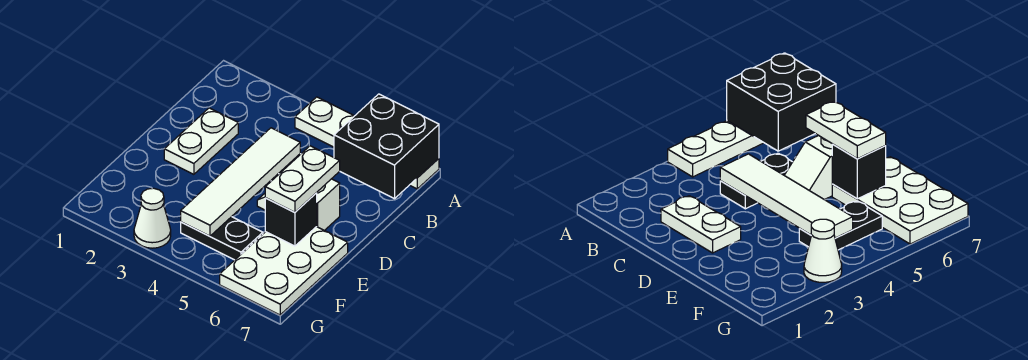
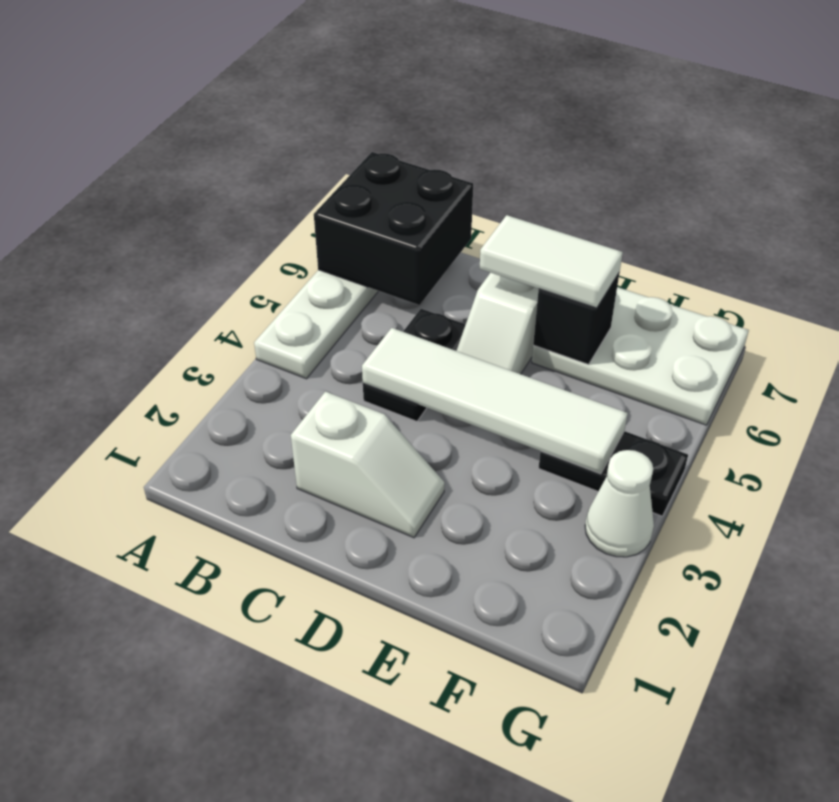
white 1x2 plate [164,108,238,174] -> white 1x2 slope [291,392,445,538]
white 1x2 plate [265,146,340,212] -> white 1x2 tile [480,215,623,308]
black 1x2 plate [181,217,263,260] -> black 1x2 plate turned to [539,431,688,516]

